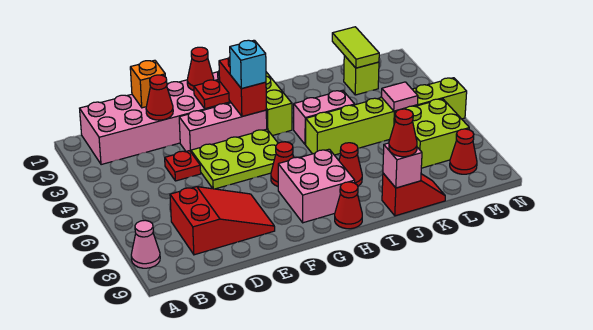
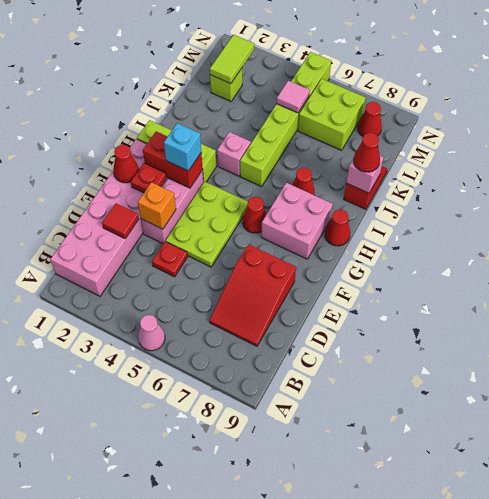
pink 1x1 cone [131,220,160,268] -> pink 1x1 cone moved to [138,315,165,351]
red 2x3 slope [170,187,275,255] -> red 2x3 slope turned to [209,244,296,346]
orange 1x1 brick [130,60,165,108] -> orange 1x1 brick moved to [138,182,176,229]
red 1x1 cone [146,75,173,120] -> red 1x1 tile [102,203,139,239]
pink 1x2 brick [294,90,355,145] -> pink 1x1 brick [217,132,251,176]
lime 1x2 tile [332,27,379,68] -> lime 1x2 tile turned to [210,35,254,84]

